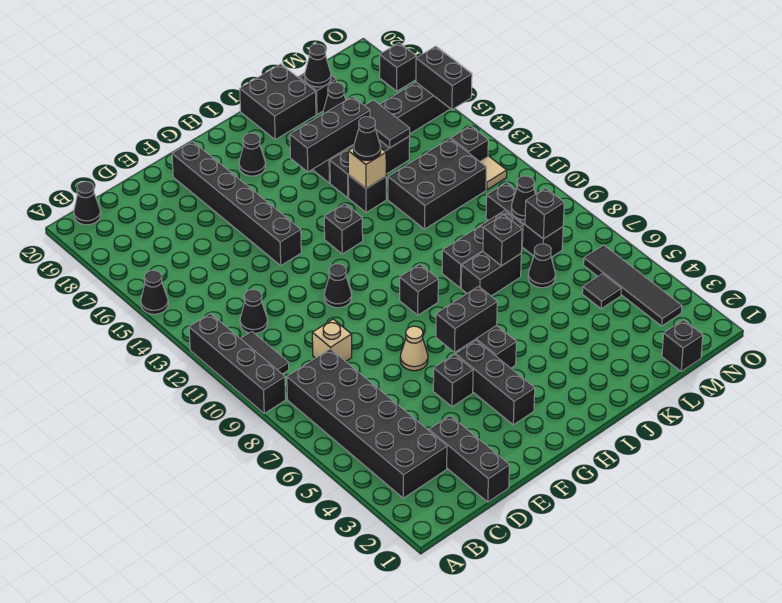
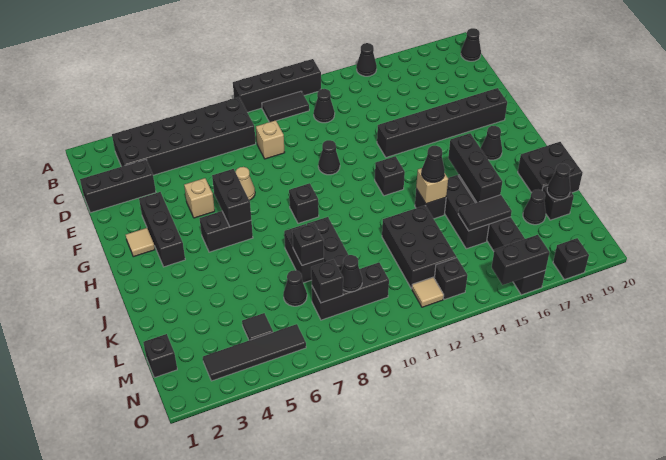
black 1x1 brick [433,355,473,407] -> tan 1x1 brick [184,178,215,218]
none -> tan 1x1 tile [126,228,155,257]
black 1x3 brick [455,341,535,425] -> black 1x3 brick turned to [139,192,185,267]

